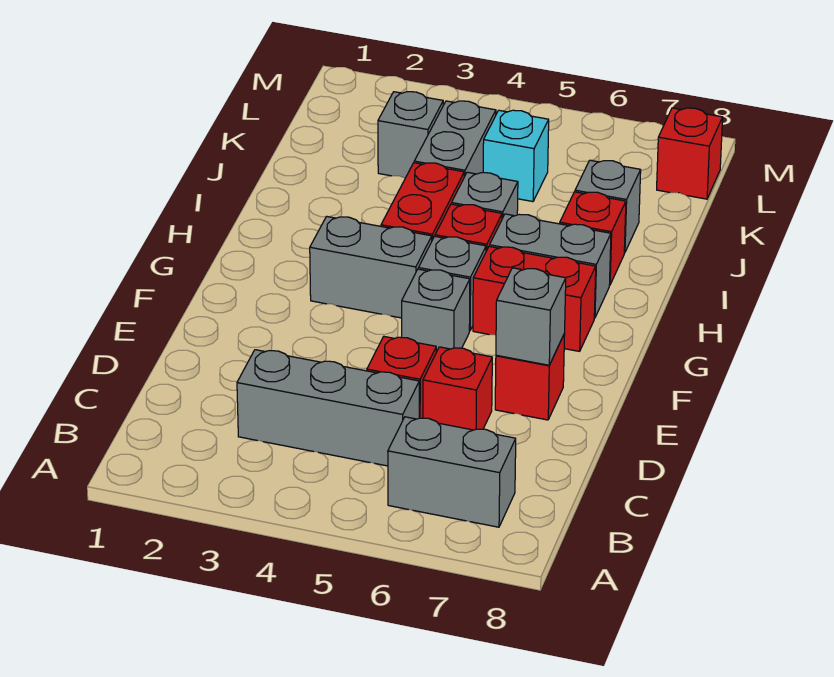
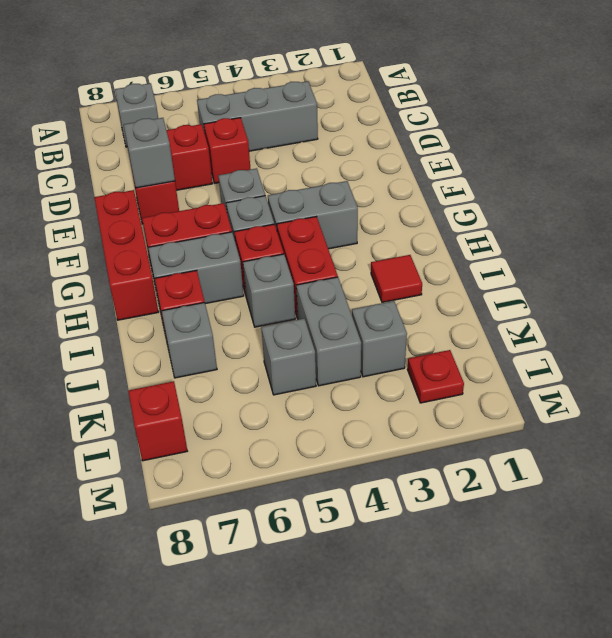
grey 1x2 brick [388,417,516,527] -> grey 1x1 brick [115,83,158,147]
none -> red 1x3 brick [94,190,158,320]
none -> red 1x1 tile [371,255,422,302]
cyan 1x1 brick [483,110,549,202] -> grey 1x1 brick [261,319,316,395]
none -> red 1x1 plate [408,350,464,403]

